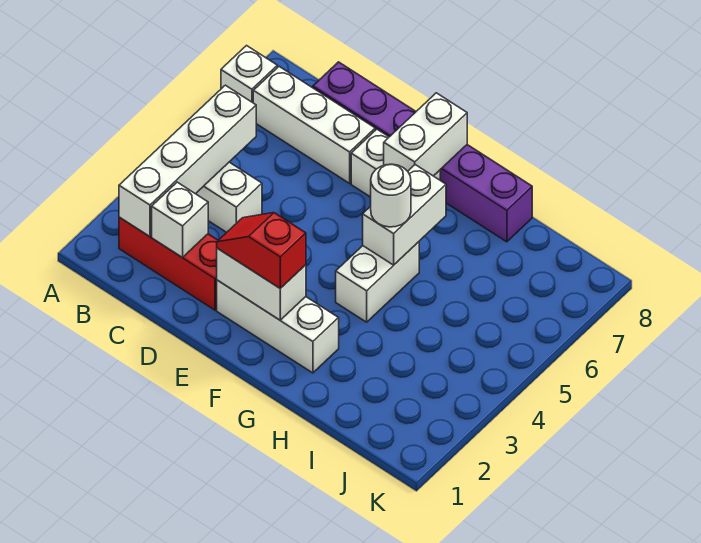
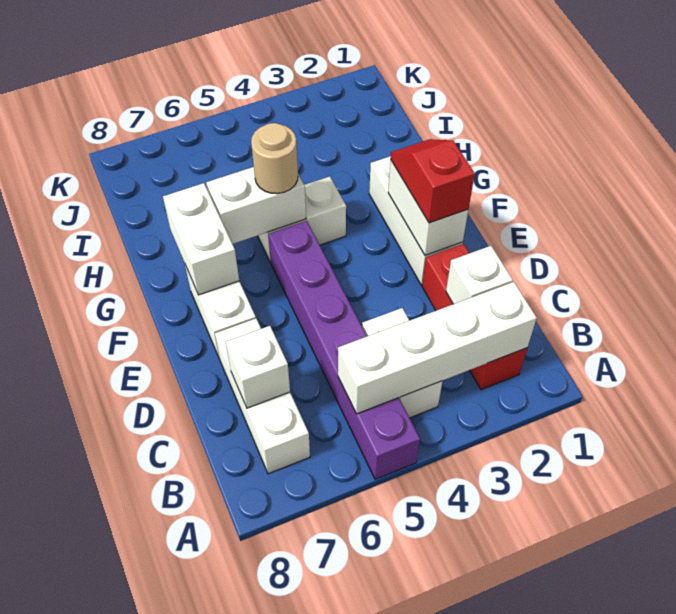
white 1x1 brick [221,46,277,103] -> white 1x1 brick moved to [226,326,290,408]
purple 1x6 brick [313,62,532,242] -> purple 1x6 brick moved to [268,221,420,479]
red 1x2 slope [217,213,306,288] -> red 1x2 slope turned to [391,139,475,223]
white 1x2 brick [384,93,467,176] -> white 1x2 brick turned to [163,183,239,295]
white 1x1 round brick [371,164,411,227] -> tan 1x1 round brick [251,123,298,194]

